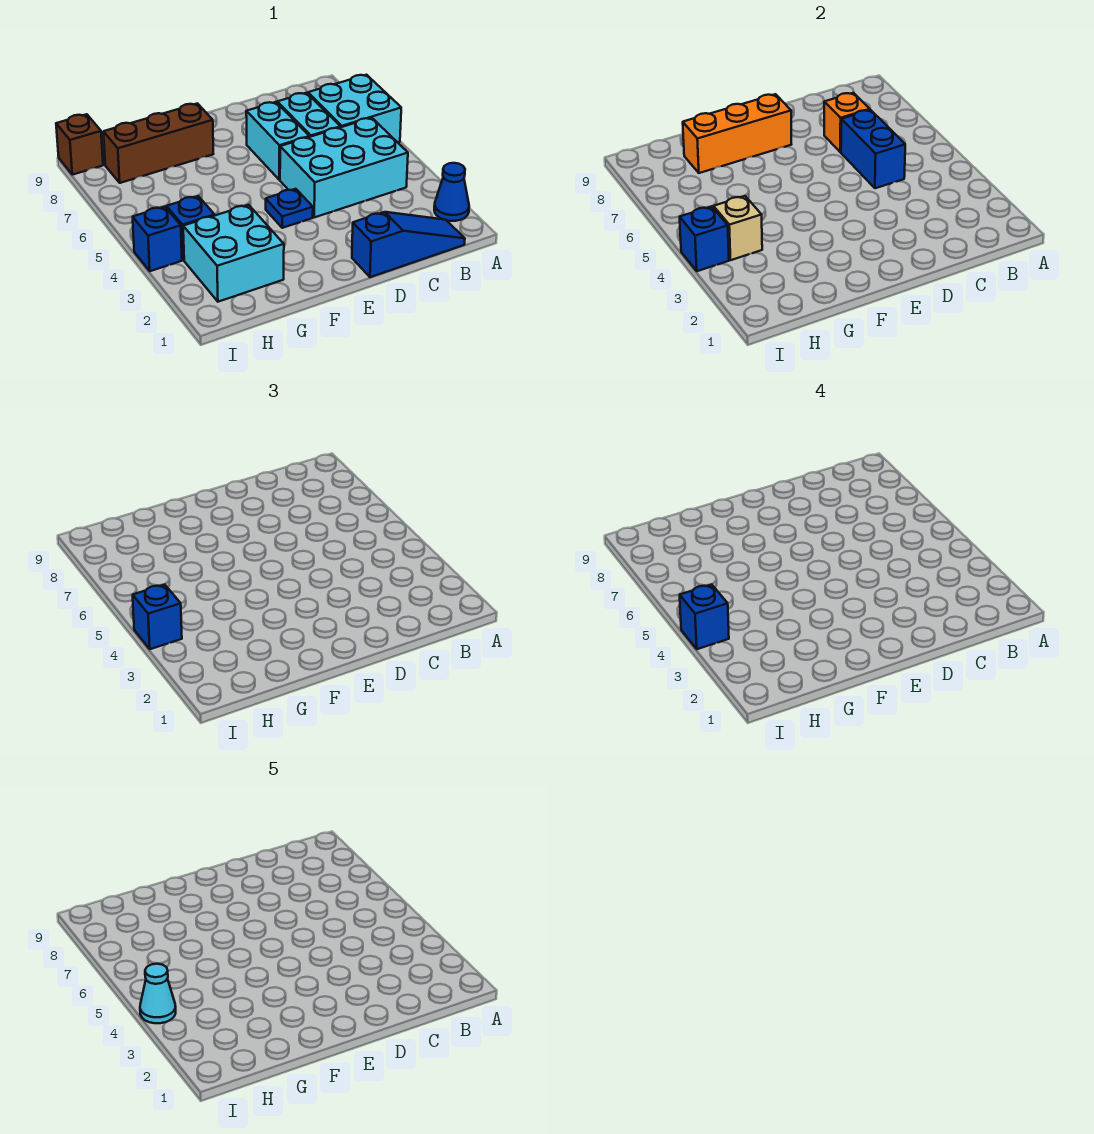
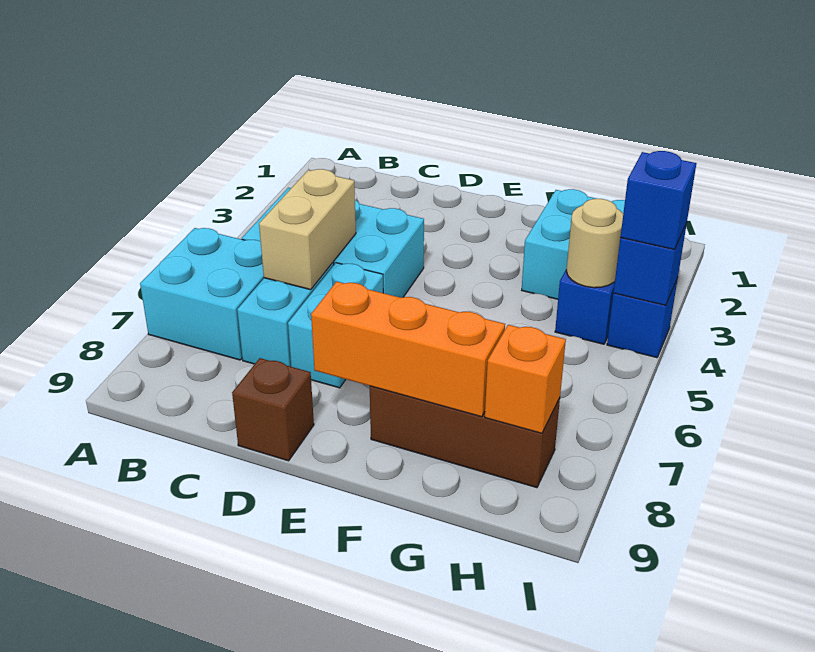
blue 1x1 cone [434,163,469,221] -> none
blue 1x3 slope [352,212,465,277] -> none
blue 1x2 brick [841,110,905,188] -> tan 1x2 brick [259,169,356,290]
orange 1x1 brick [824,93,870,152] -> orange 1x1 brick moved to [485,325,566,433]
blue 1x1 plate [266,189,313,228] -> none
tan 1x1 brick [713,196,762,260] -> tan 1x1 round brick [566,199,623,288]
blue 1x1 brick [680,585,729,649] -> none
cyan 1x1 cone [140,964,176,1023] -> none
brown 1x1 brick [56,114,103,175] -> brown 1x1 brick moved to [232,358,314,461]

